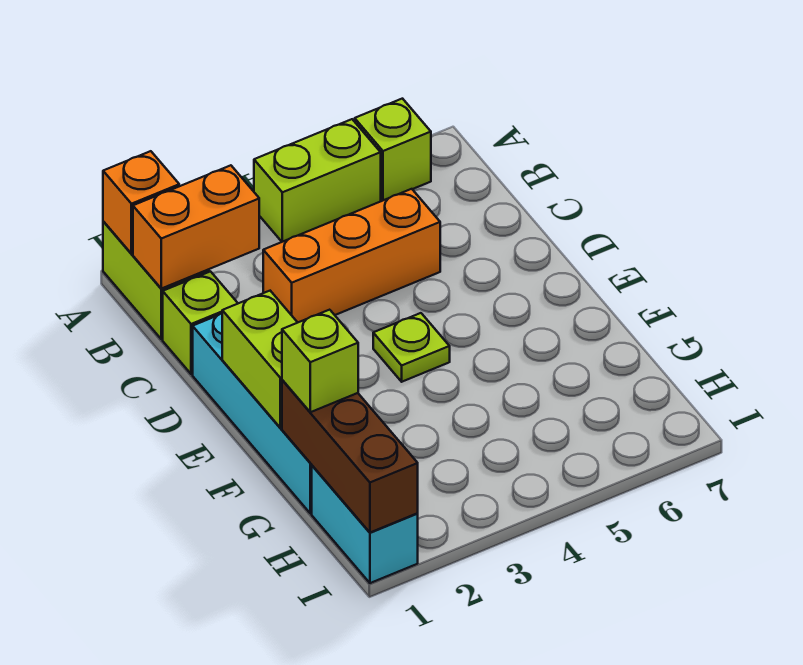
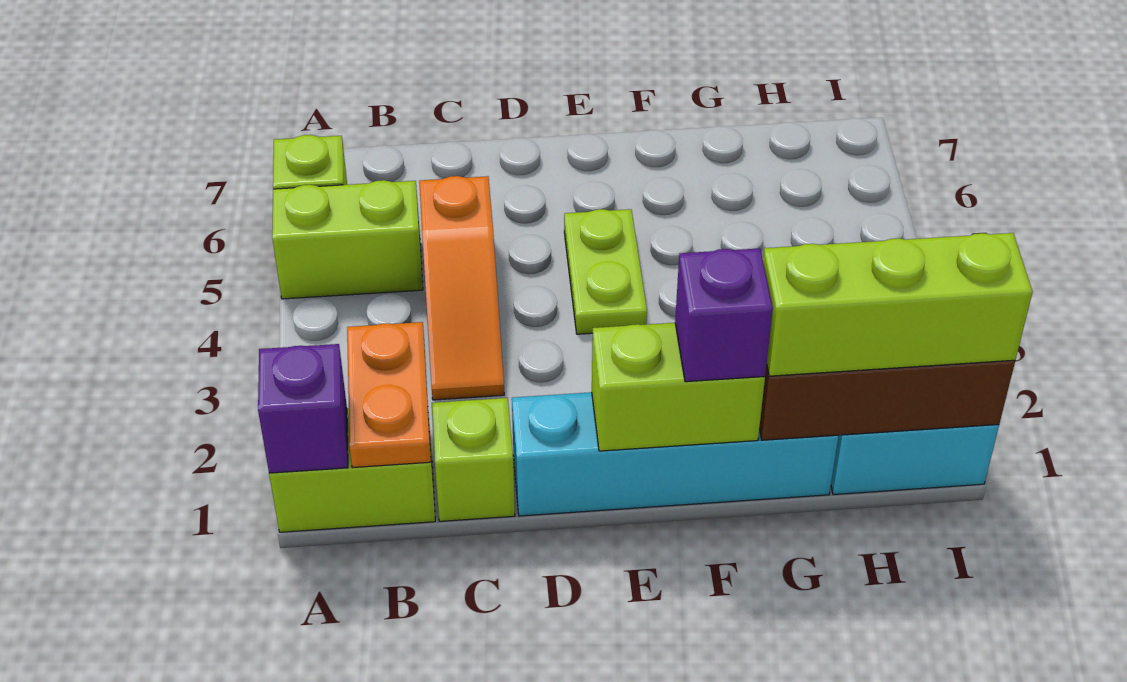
orange 1x1 brick [103,151,179,254] -> purple 1x1 brick [258,344,348,473]
lime 1x2 brick [254,119,381,242] -> lime 1x2 brick turned to [272,180,423,299]
orange 1x2 brick [133,165,259,289] -> orange 1x2 plate [347,322,431,468]
orange 1x3 brick [263,189,440,322] -> orange 1x3 slope [419,176,504,400]
lime 1x1 plate [373,313,450,382] -> lime 1x2 plate [564,209,647,334]
none -> purple 1x1 brick [675,248,773,382]
lime 1x1 brick [282,310,358,412] -> lime 1x3 brick [763,233,1033,376]

